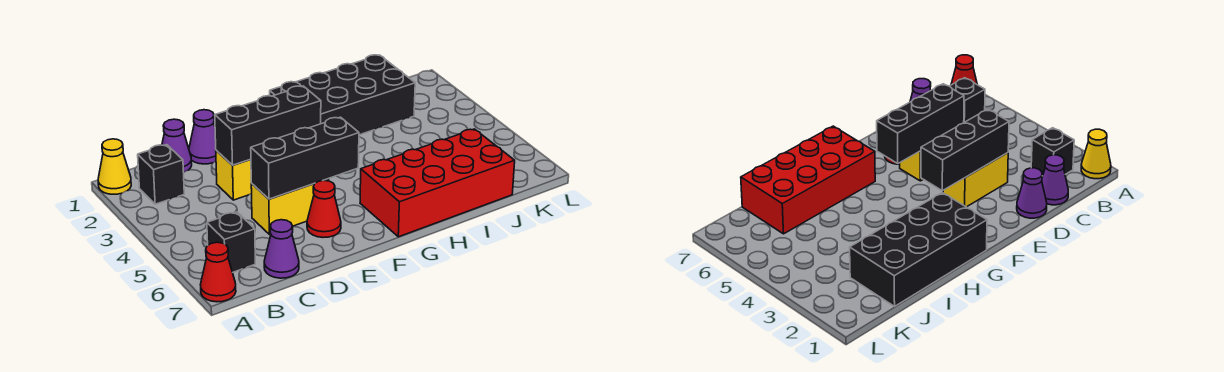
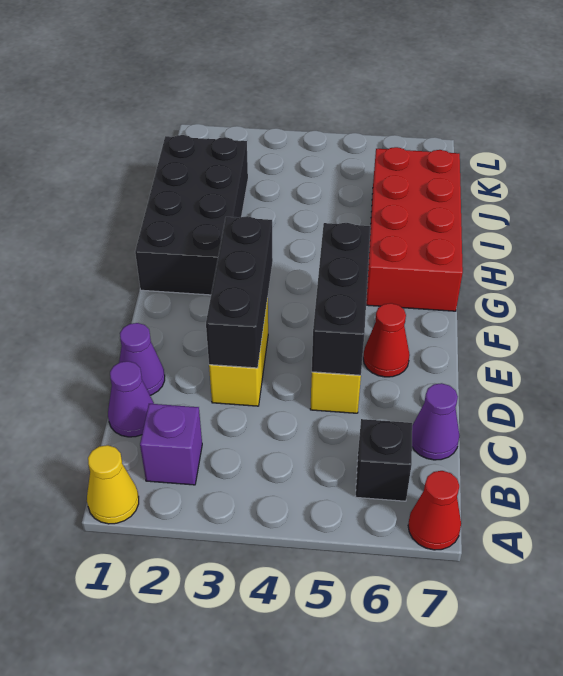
black 1x1 brick [138,145,184,204] -> purple 1x1 brick [140,404,202,485]

